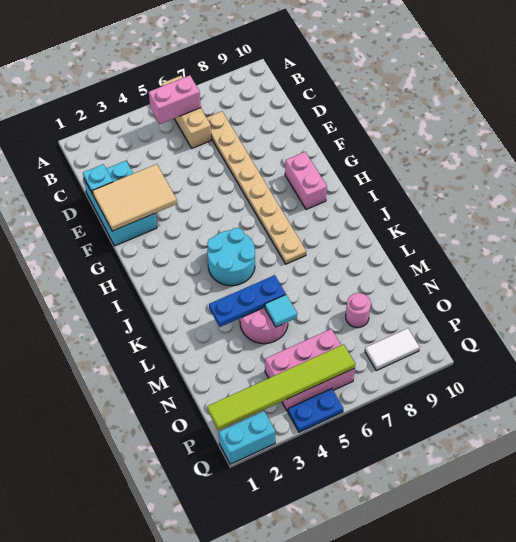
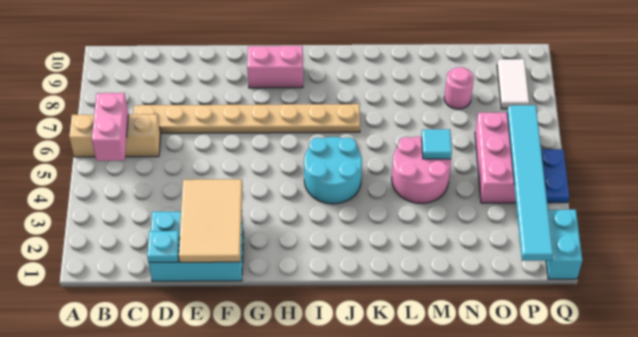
blue 1x3 plate [209,275,286,327] -> none
lime 1x6 tile [207,344,355,430] -> cyan 1x6 tile [507,105,553,261]

